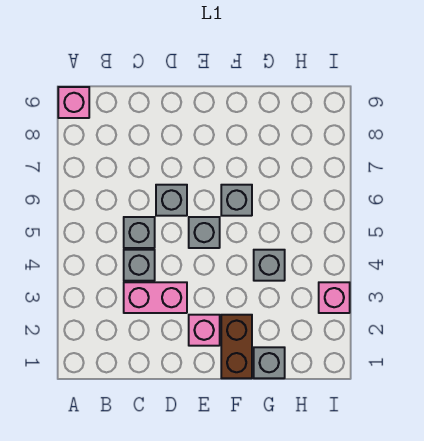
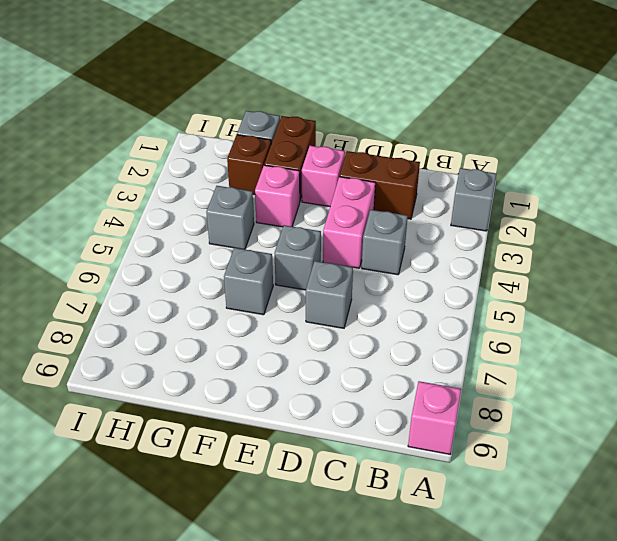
none -> brown 1x2 brick [339,151,420,219]
pink 1x2 brick [124,282,187,313] -> pink 1x2 brick turned to [323,177,375,268]
grey 1x1 brick [124,217,155,248] -> grey 1x1 brick moved to [451,168,496,231]
none -> brown 1x1 brick [227,135,271,195]
pink 1x1 brick [319,282,350,313] -> pink 1x1 brick moved to [255,165,300,227]

